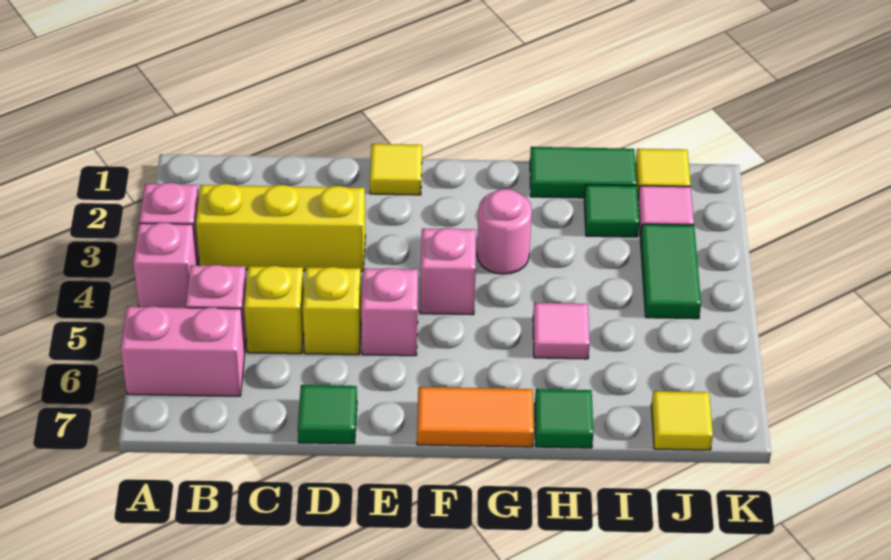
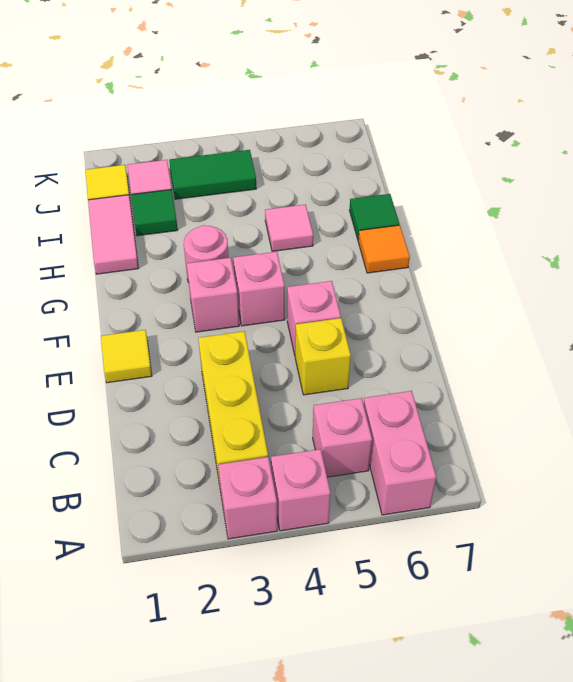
yellow 1x1 brick [244,266,304,354] -> none
green 1x1 tile [298,385,357,444] -> none
none -> pink 1x1 brick [187,258,239,332]
orange 1x2 tile [417,387,534,447] -> orange 1x1 tile [358,225,410,273]
green 1x2 tile [530,147,637,198] -> pink 1x2 tile [88,195,138,274]
yellow 1x1 tile [651,391,713,450] -> none

